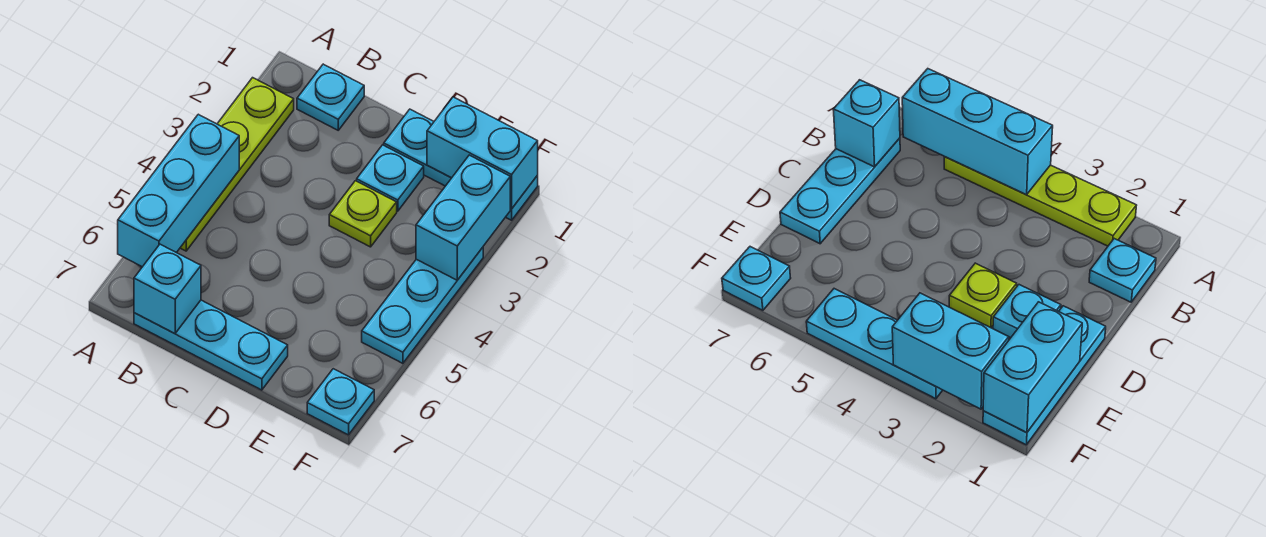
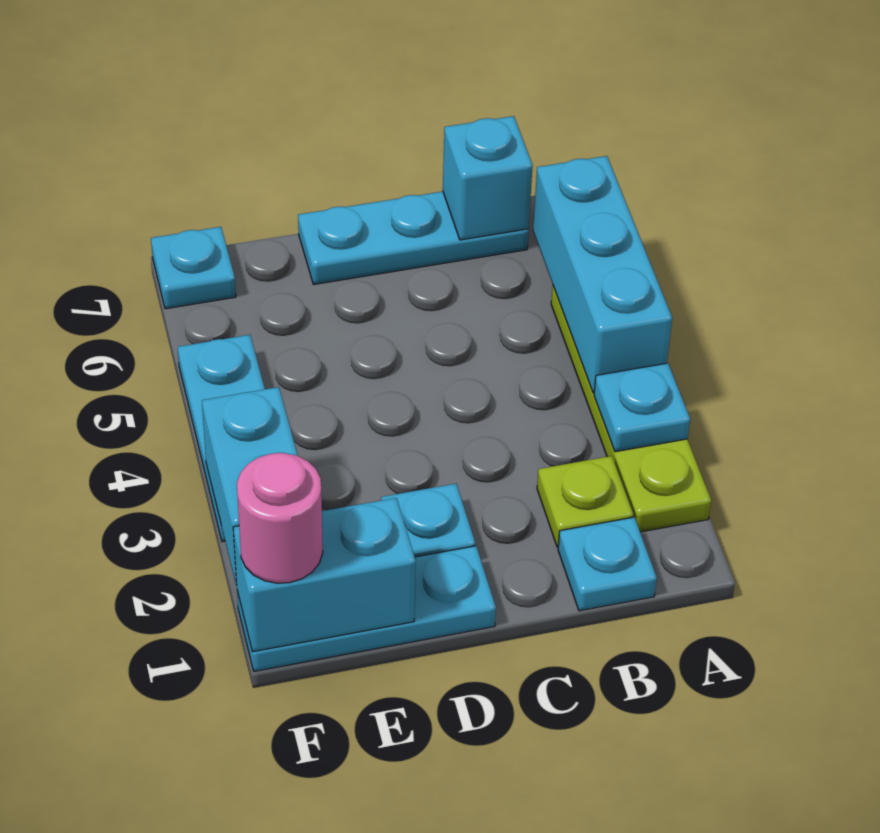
none -> cyan 1x1 plate [594,363,690,452]
lime 1x1 plate [329,181,397,247] -> lime 1x1 plate moved to [537,456,633,547]
none -> pink 1x1 round brick [237,453,323,583]

